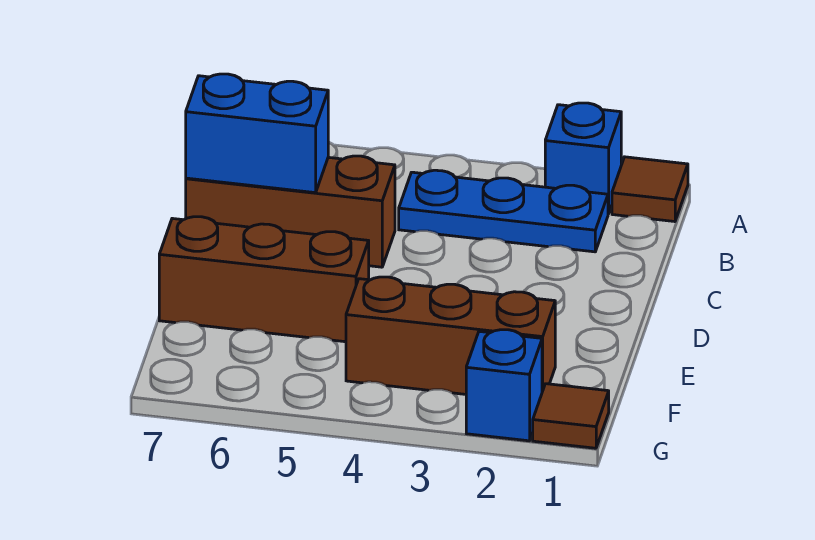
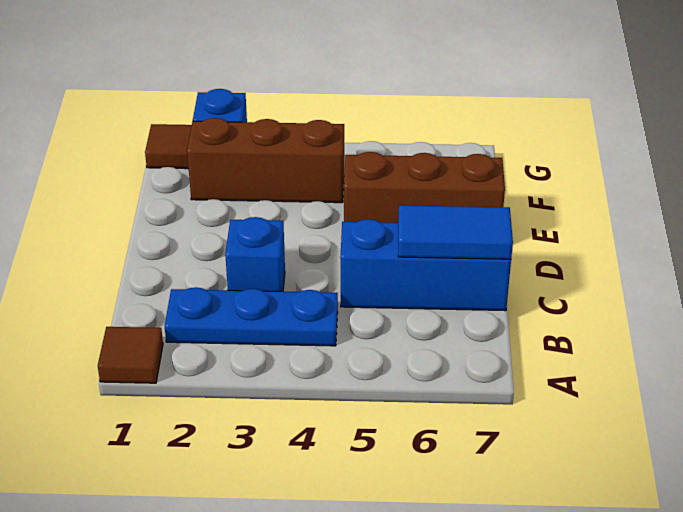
blue 1x1 brick [545,103,621,214] -> blue 1x1 brick moved to [225,217,285,291]
brown 1x3 brick [186,156,395,267] -> blue 1x3 brick [340,219,511,311]
blue 1x2 brick [186,74,328,193] -> blue 1x2 tile [398,205,513,259]

